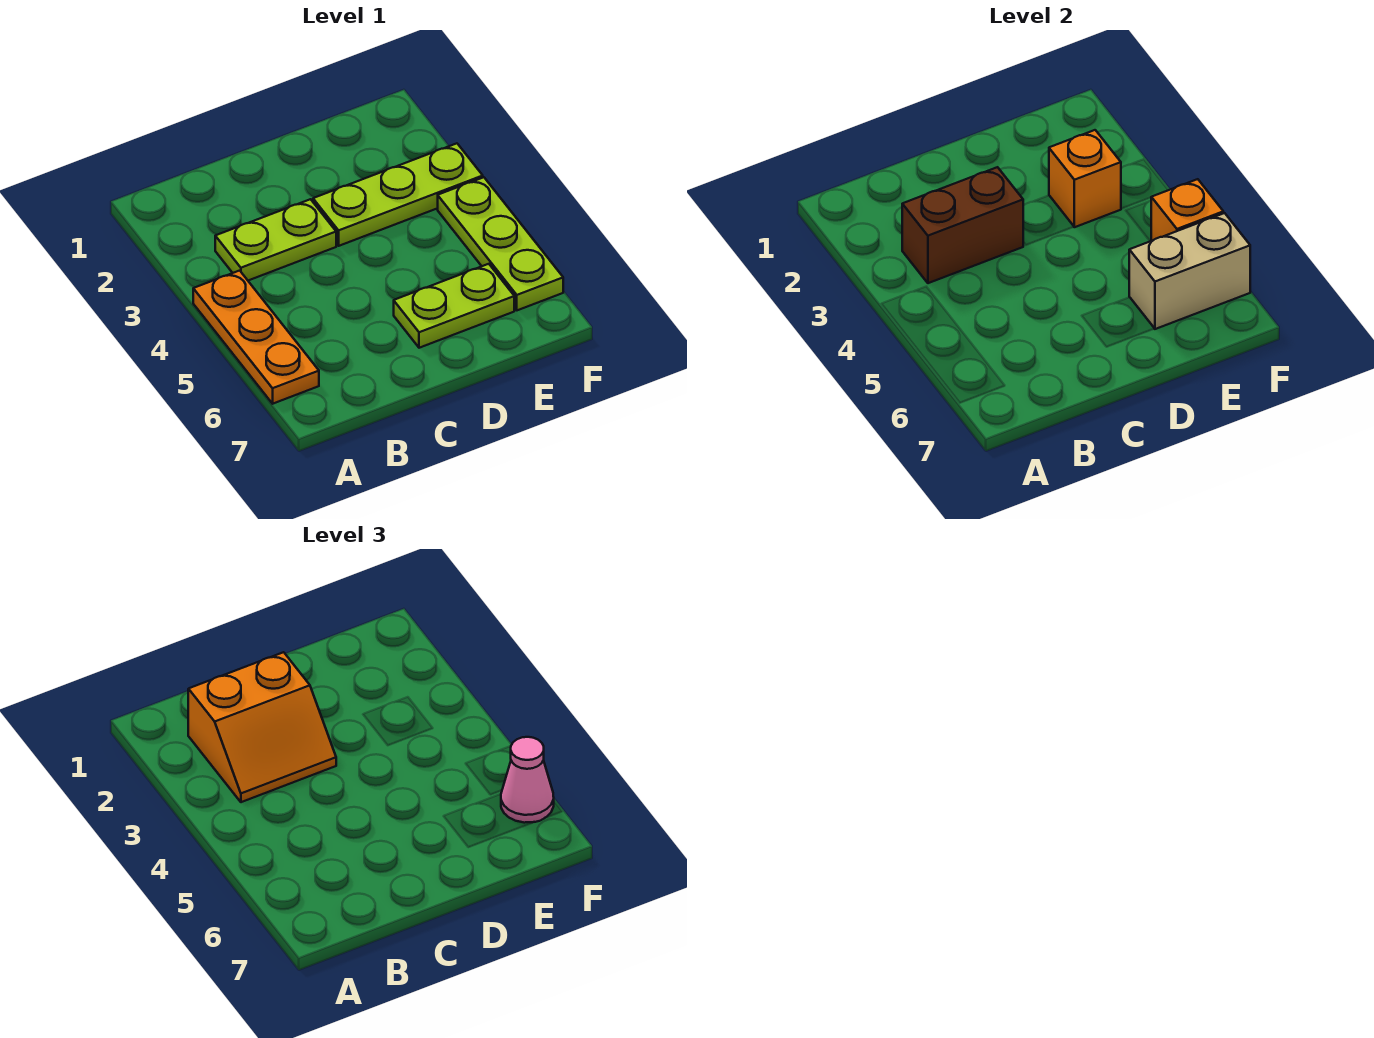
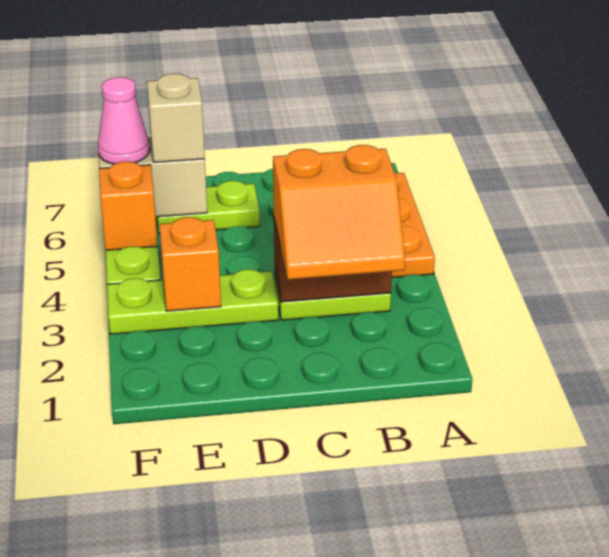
orange 2x2 slope [188,652,336,802] -> orange 2x2 slope turned to [273,145,405,280]
none -> tan 1x1 brick [147,74,205,162]

